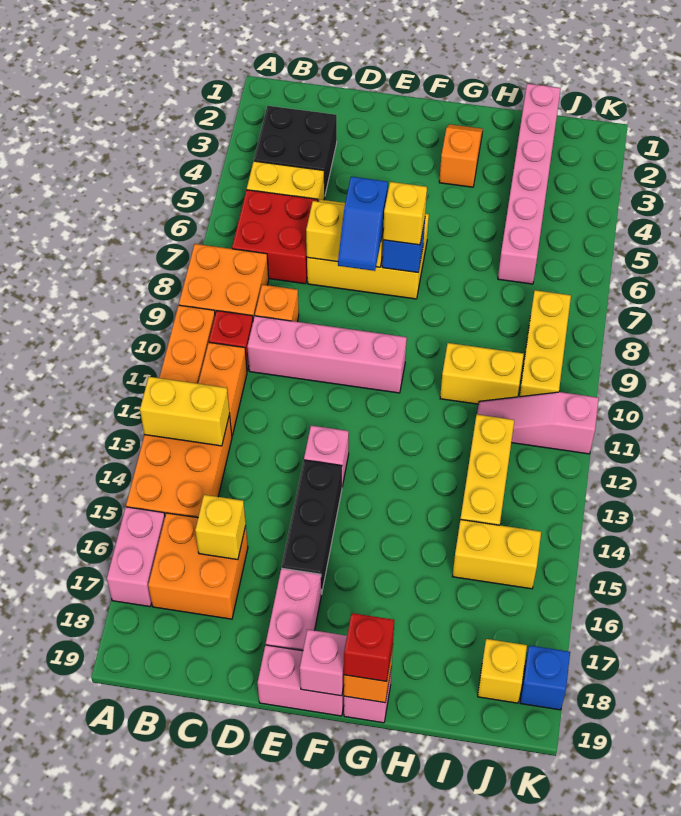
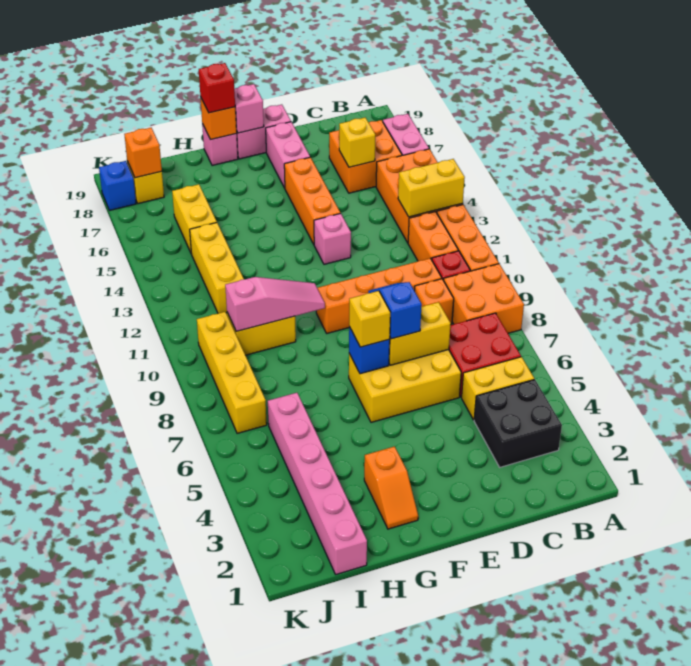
pink 1x4 brick [247,316,407,393] -> orange 1x4 brick [316,258,442,333]
black 1x3 brick [282,460,342,594] -> orange 1x3 brick [284,157,340,244]
pink 1x3 slope [477,392,599,454] -> pink 1x3 slope moved to [225,277,325,331]
yellow 1x2 brick [452,520,541,589] -> yellow 1x2 brick turned to [172,184,217,254]
yellow 1x3 brick [519,290,571,397] -> yellow 1x4 brick [197,312,267,433]
none -> orange 1x1 brick [124,128,162,178]

